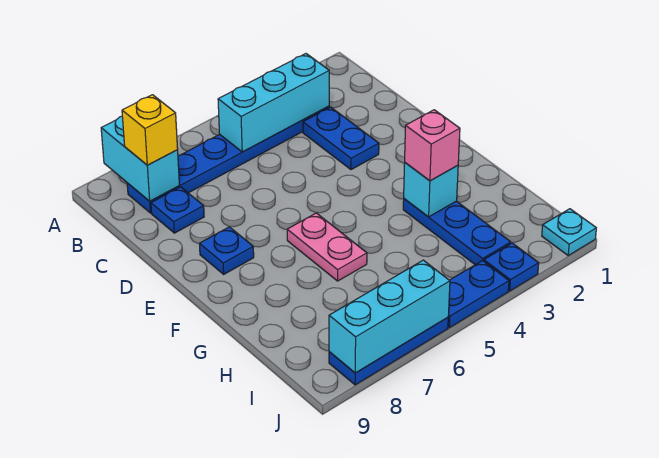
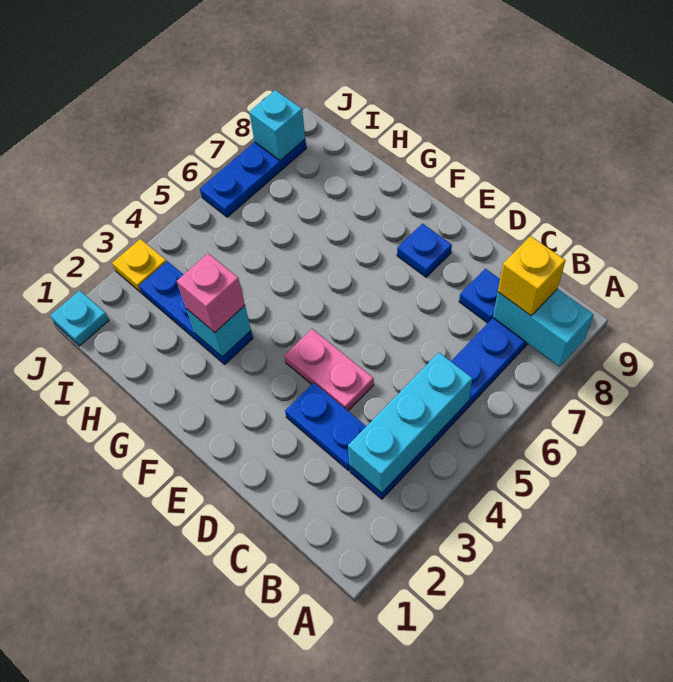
pink 1x2 plate [287,213,367,281] -> pink 1x2 plate moved to [284,329,374,411]
blue 1x1 plate [484,243,539,291] -> yellow 1x1 plate [112,239,167,292]
blue 1x2 plate [448,261,509,328] -> none
cyan 1x3 brick [329,260,450,373] -> cyan 1x1 brick [249,90,305,161]

